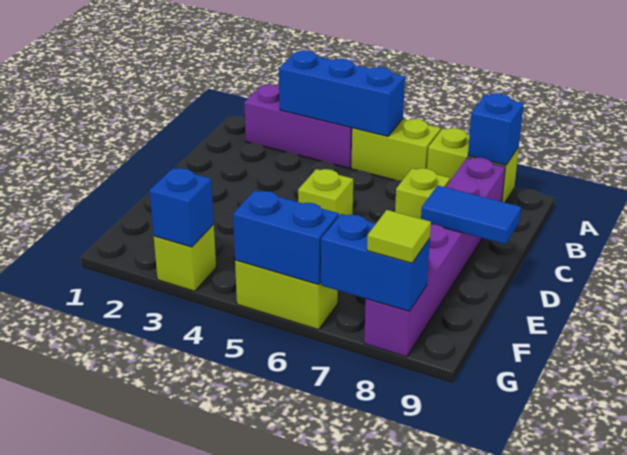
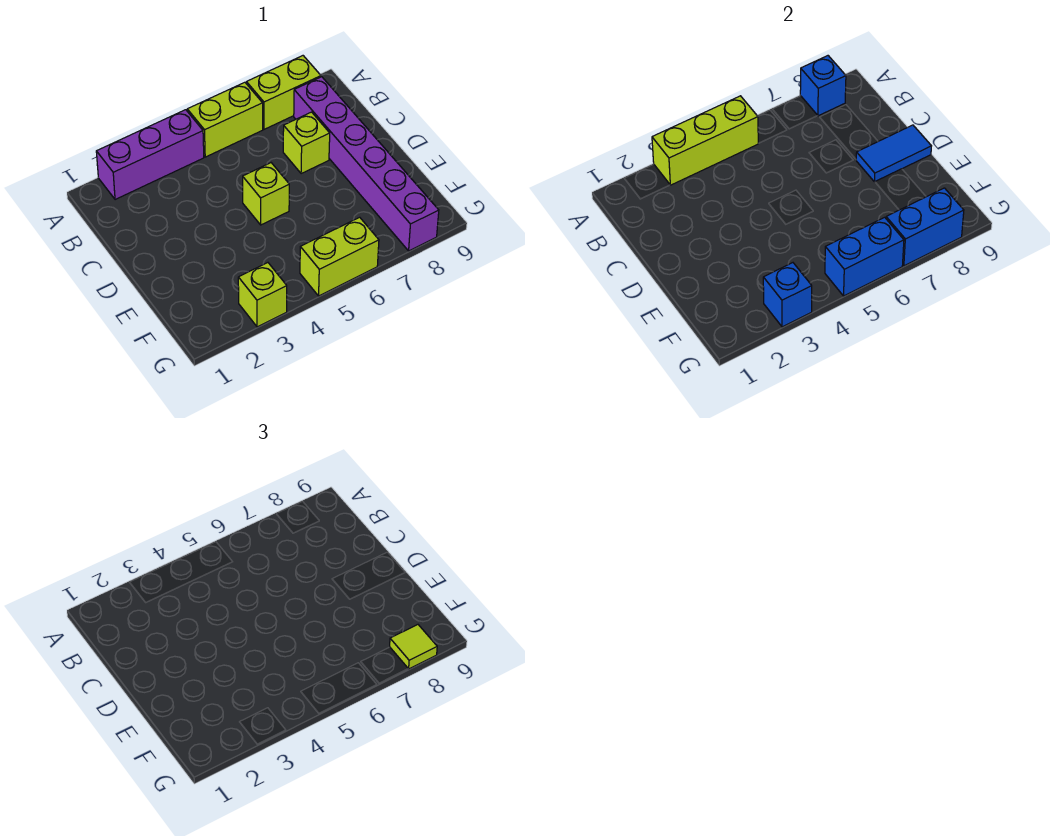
blue 1x3 brick [279,50,405,136] -> lime 1x3 brick [652,96,758,185]

